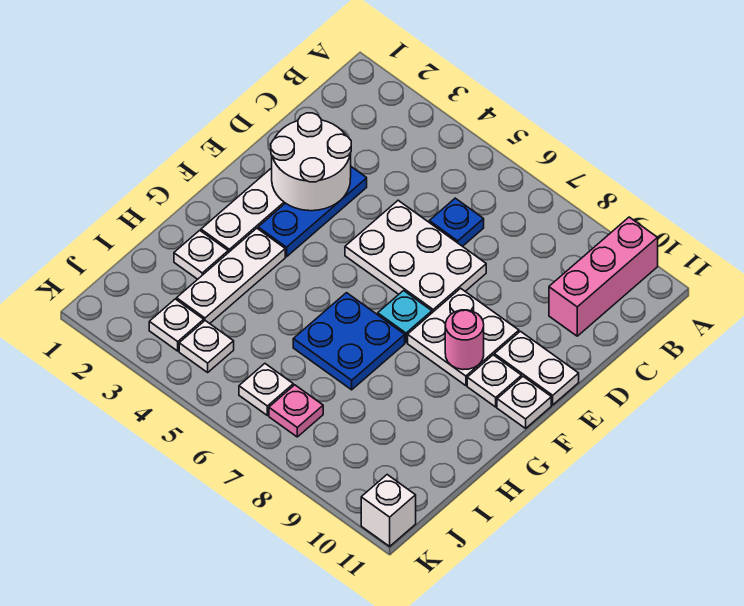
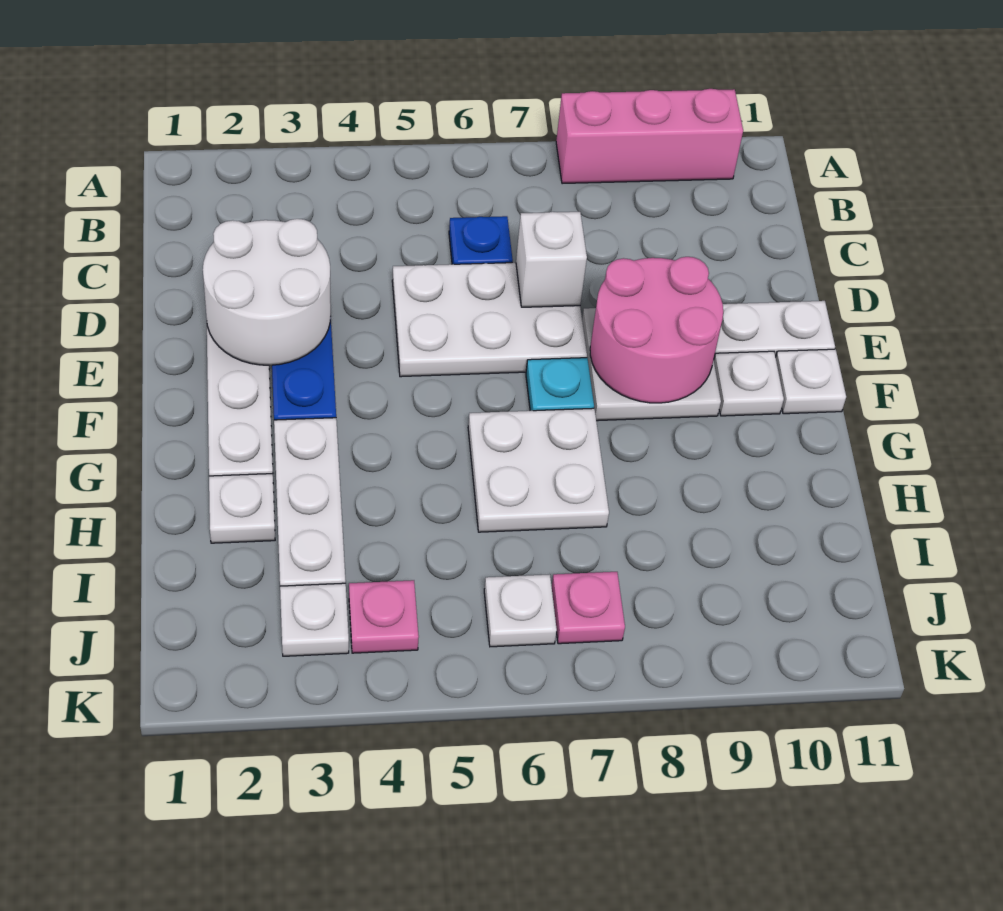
pink 1x3 brick [549,217,658,336] -> pink 1x3 brick turned to [556,89,743,184]
pink 1x1 round brick [445,310,484,370] -> pink 2x2 round brick [590,257,723,403]
blue 2x2 plate [293,293,405,390] -> white 2x2 plate [468,408,609,532]
white 1x1 plate [179,321,234,372] -> pink 1x1 plate [349,580,419,653]
white 1x1 brick [361,475,416,546] -> white 1x1 brick moved to [516,212,587,307]

